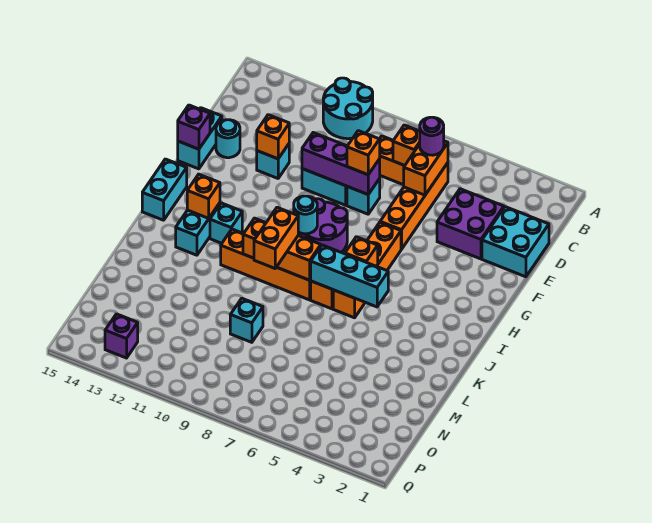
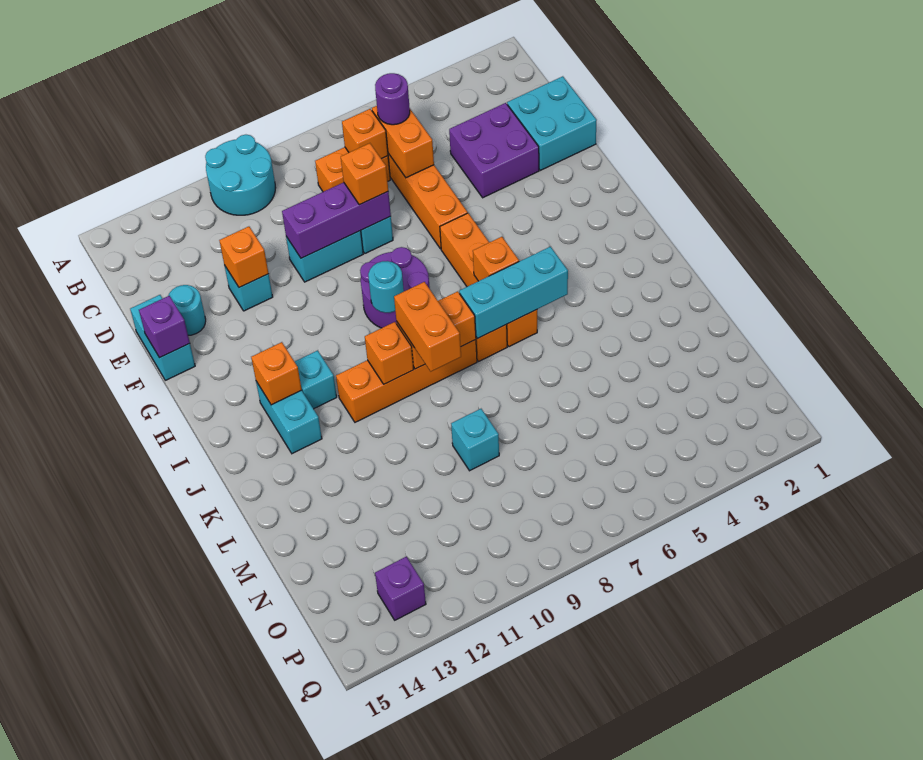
cyan 1x2 brick [142,159,187,220] -> none

